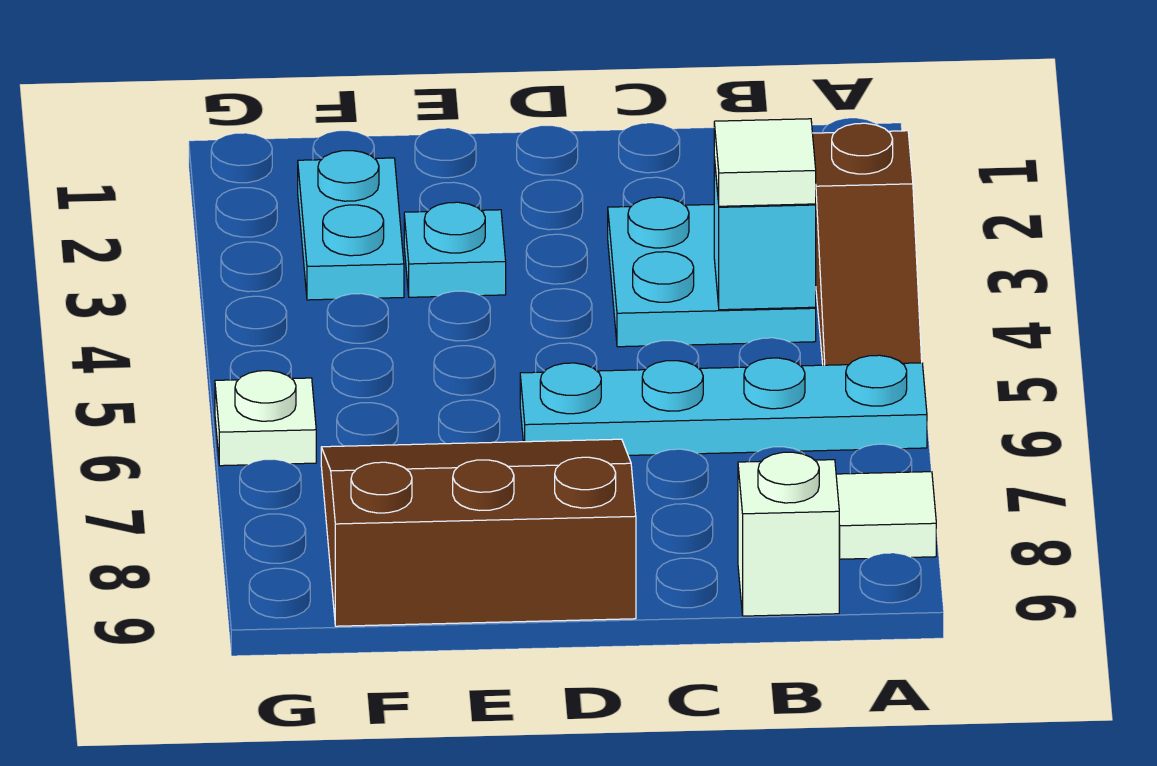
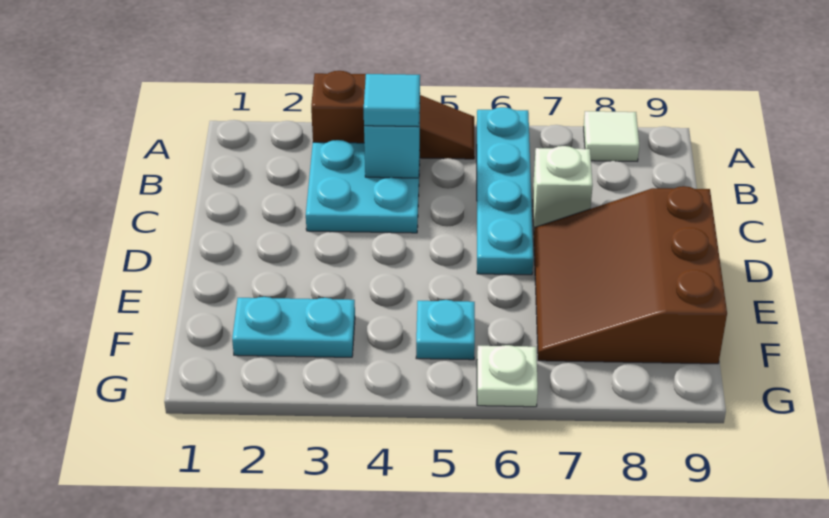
white 1x1 tile [714,119,816,206] -> cyan 1x1 tile [364,74,420,127]
white 1x1 brick [738,452,839,616] -> white 1x1 brick moved to [533,146,593,228]
cyan 1x1 plate [404,202,506,297] -> cyan 1x1 plate moved to [416,300,475,360]

